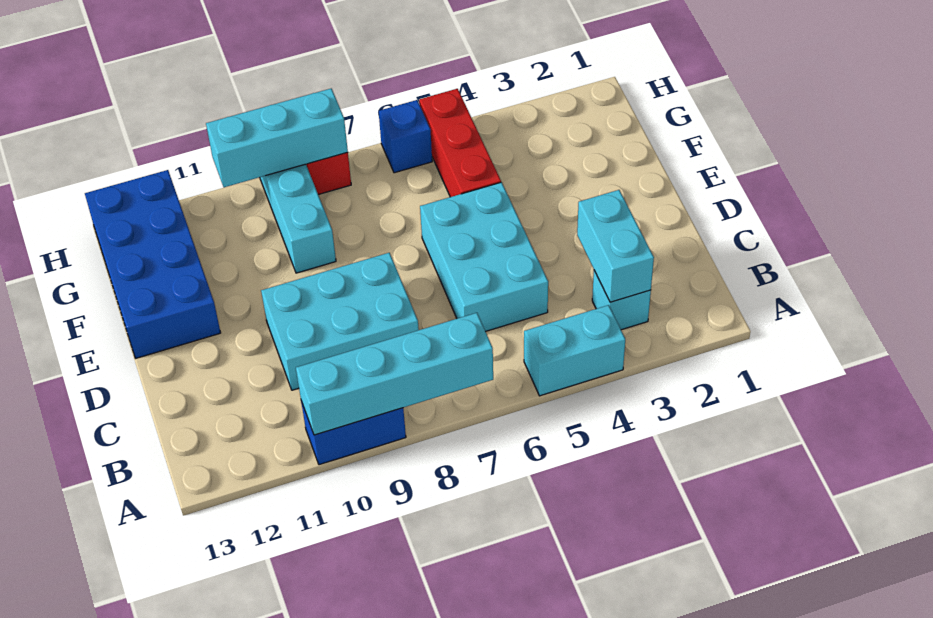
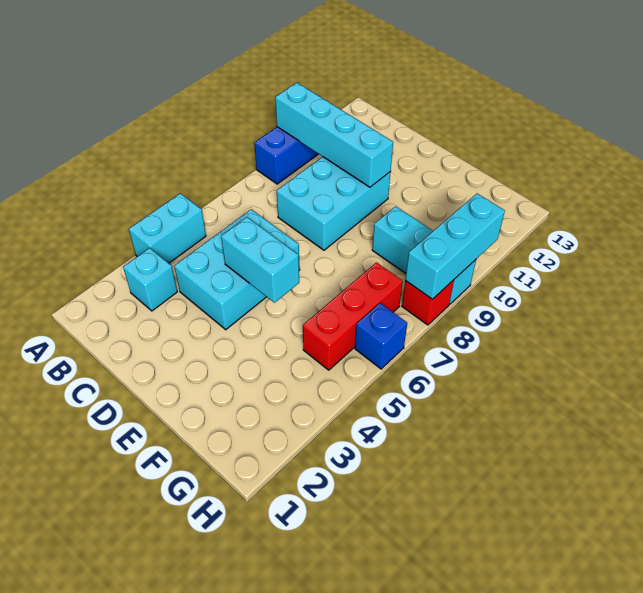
cyan 1x4 brick [296,313,493,435] -> cyan 1x4 brick turned to [275,83,393,187]
cyan 1x2 brick [577,190,654,302] -> cyan 1x2 brick moved to [221,217,299,303]
cyan 2x3 brick [420,182,548,331] -> cyan 2x3 brick turned to [174,209,300,330]
blue 2x4 brick [85,170,221,358] -> none
red 1x3 brick [419,89,501,197] -> red 1x3 brick turned to [303,262,403,370]

